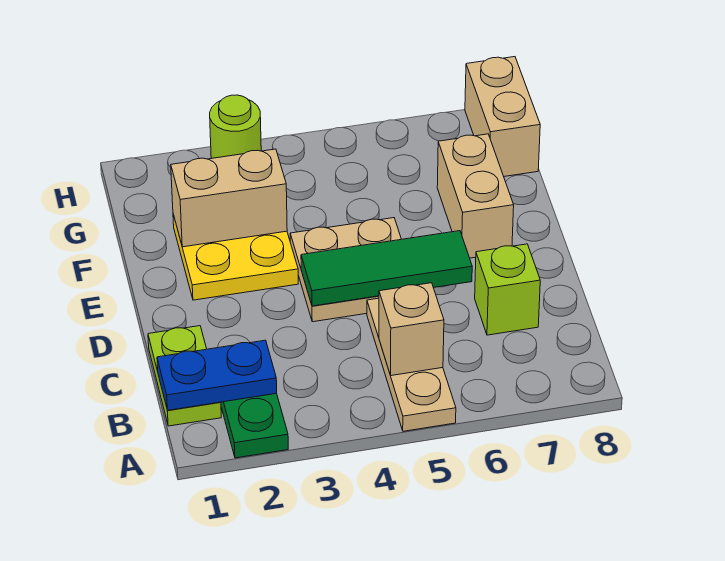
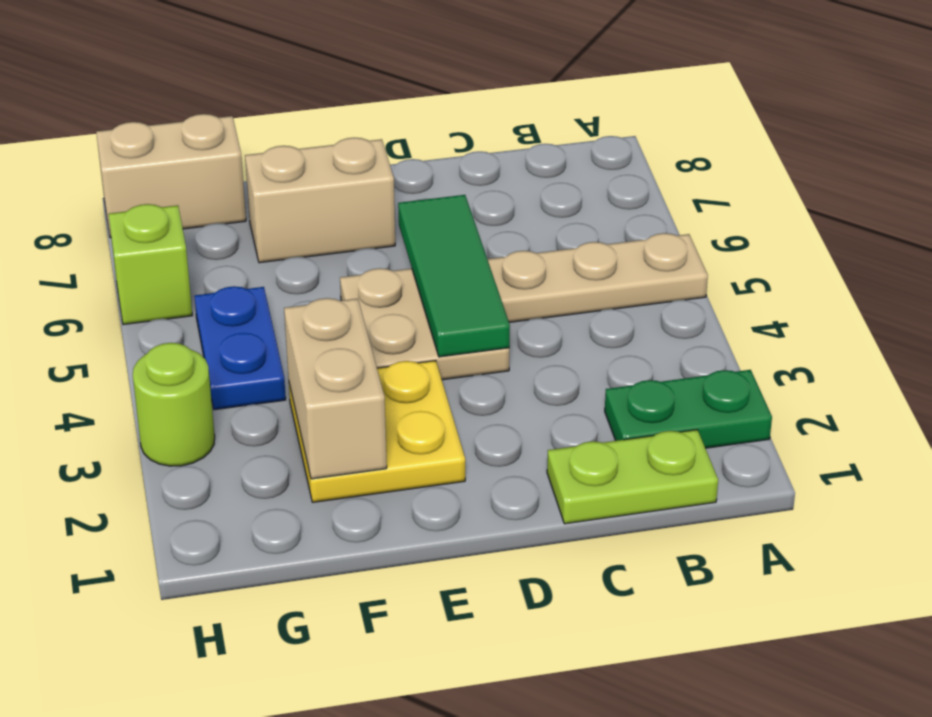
blue 1x2 plate [157,340,277,410] -> blue 1x2 plate moved to [195,286,286,410]
tan 1x1 brick [379,283,444,376] -> none
lime 1x1 brick [475,244,540,335] -> lime 1x1 brick moved to [109,204,192,325]

